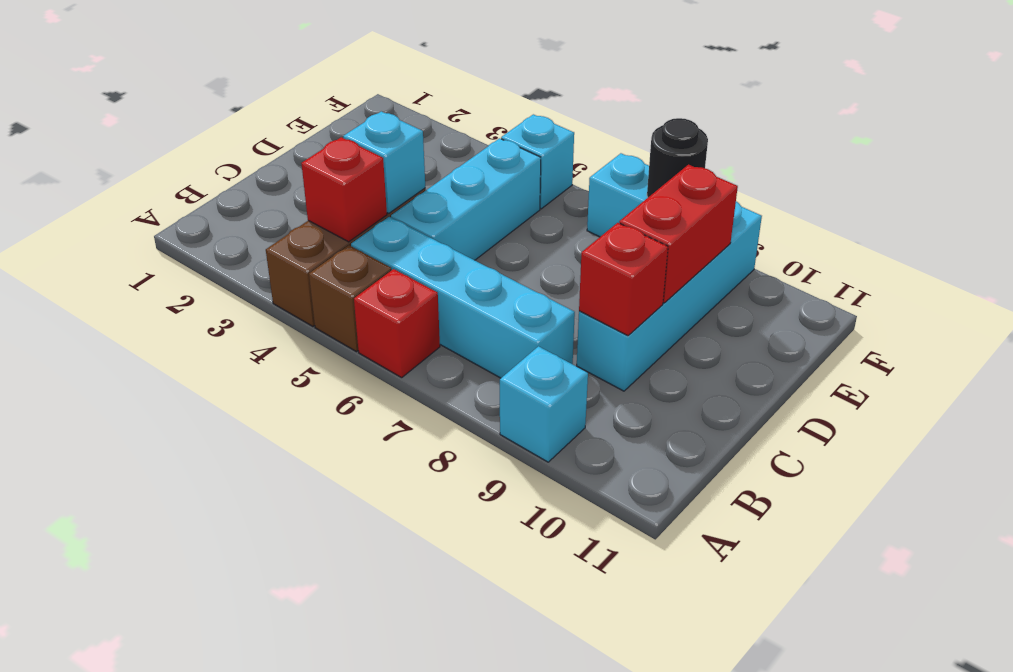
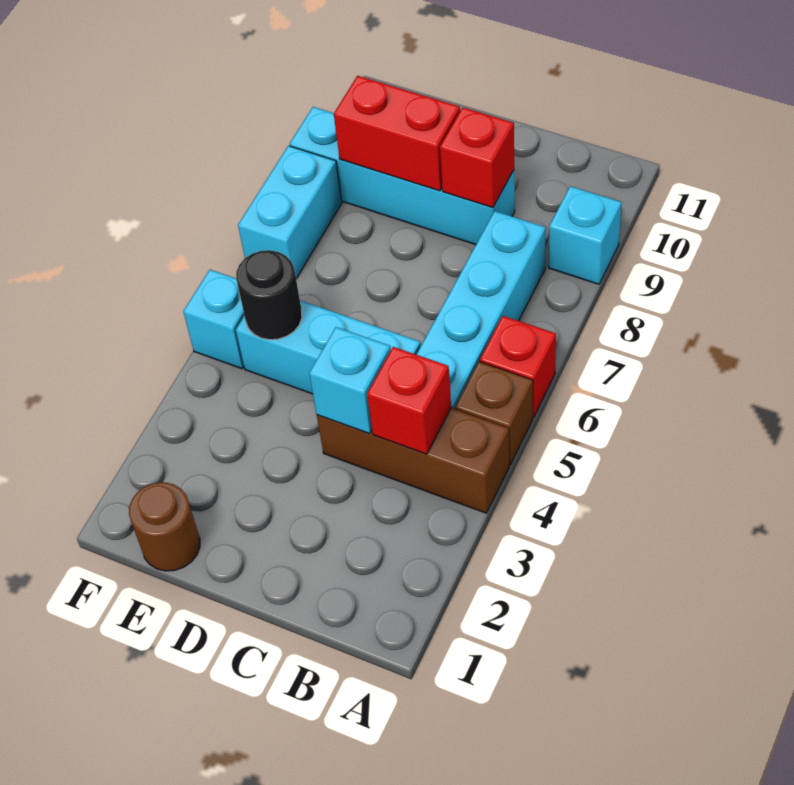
none -> brown 1x1 round brick [129,482,200,571]
black 1x1 round brick [647,118,708,197] -> black 1x1 round brick moved to [236,250,302,340]

